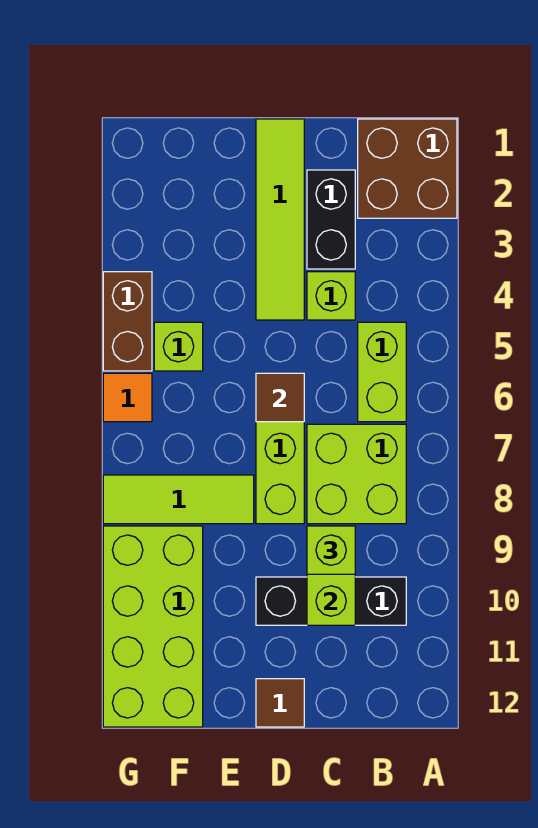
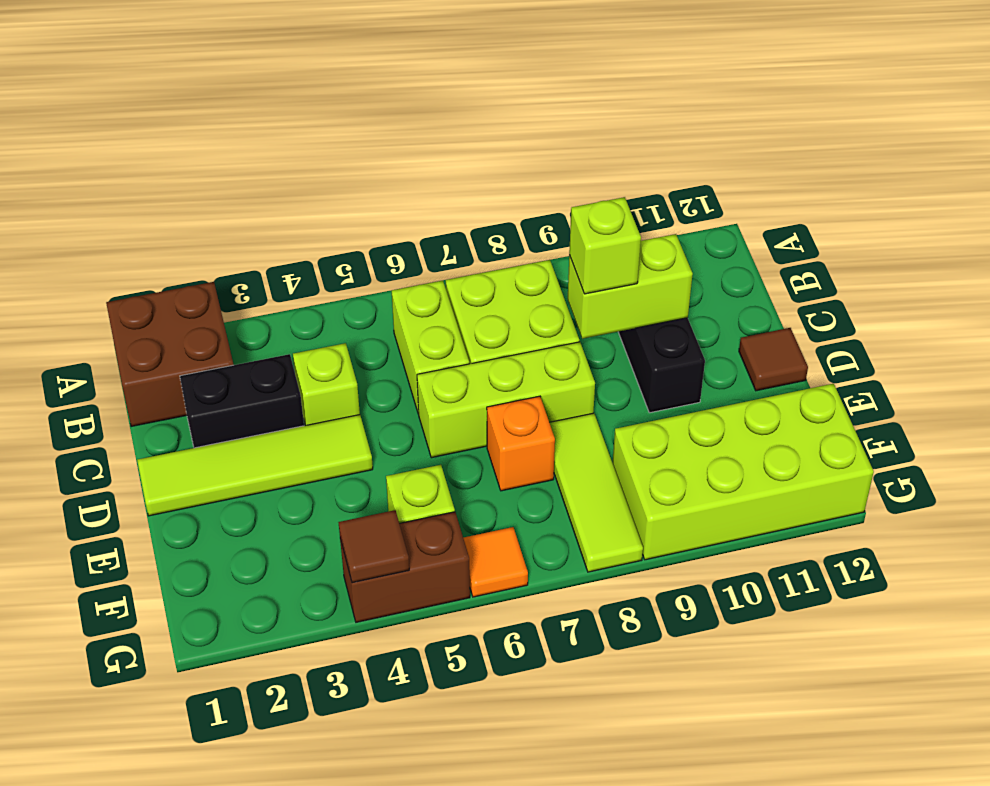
lime 1x2 brick [358,322,406,422] -> lime 1x2 brick turned to [392,280,469,414]
brown 1x1 tile [256,373,304,422] -> brown 1x1 tile moved to [338,510,409,583]
none -> orange 1x1 brick [487,396,555,491]

